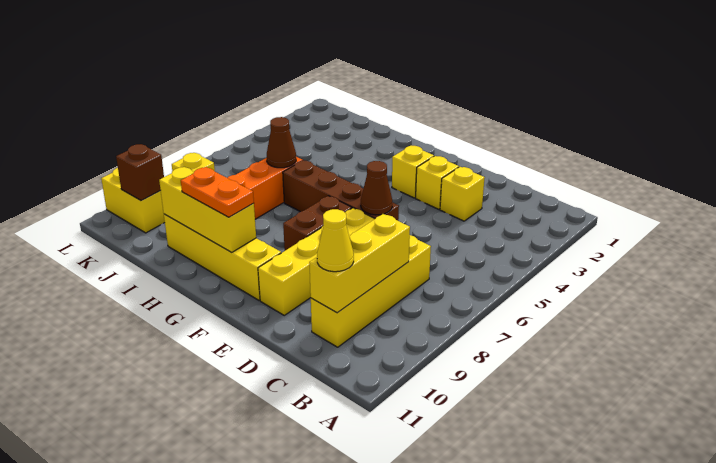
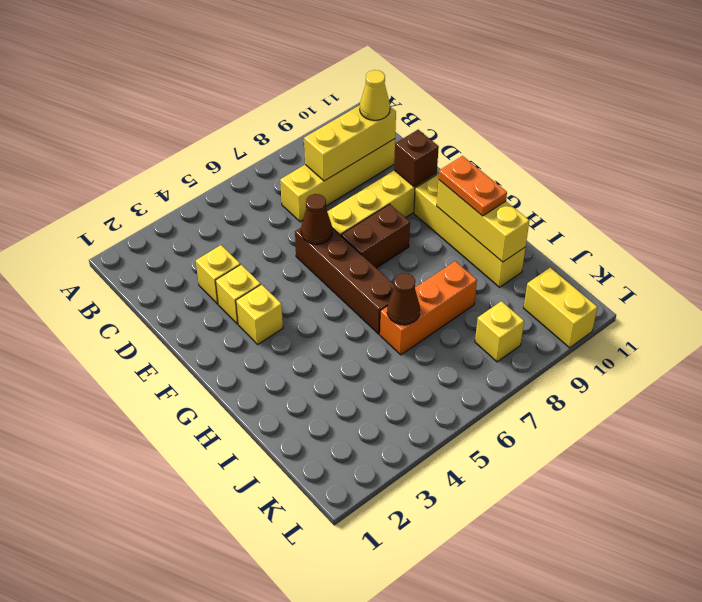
brown 1x1 brick [116,144,164,201] -> brown 1x1 brick moved to [394,130,439,187]

